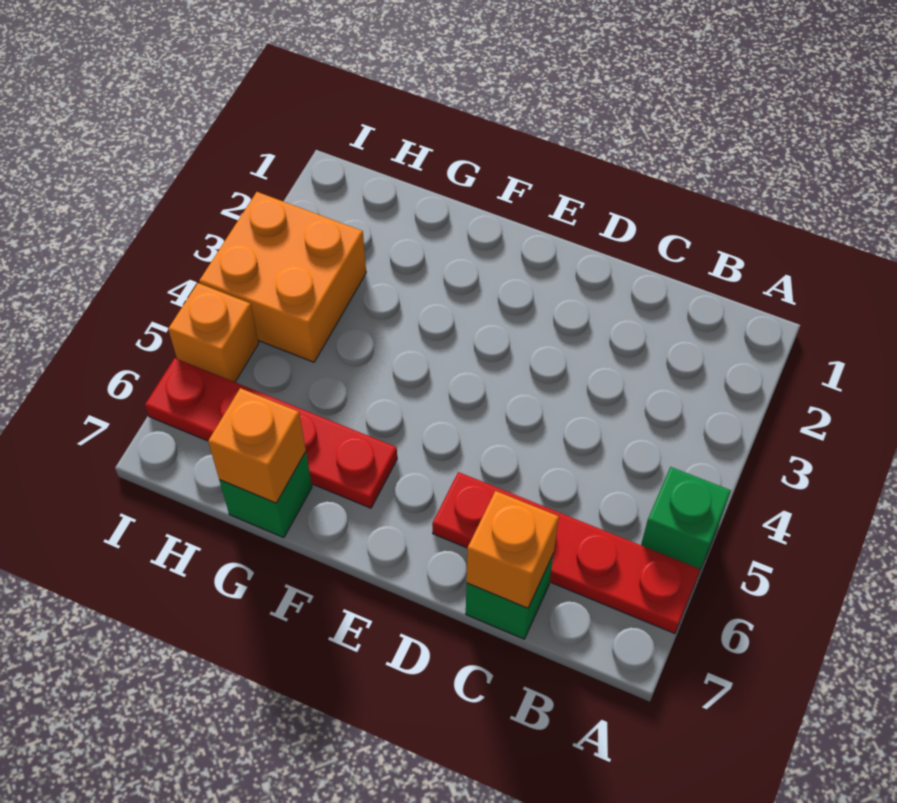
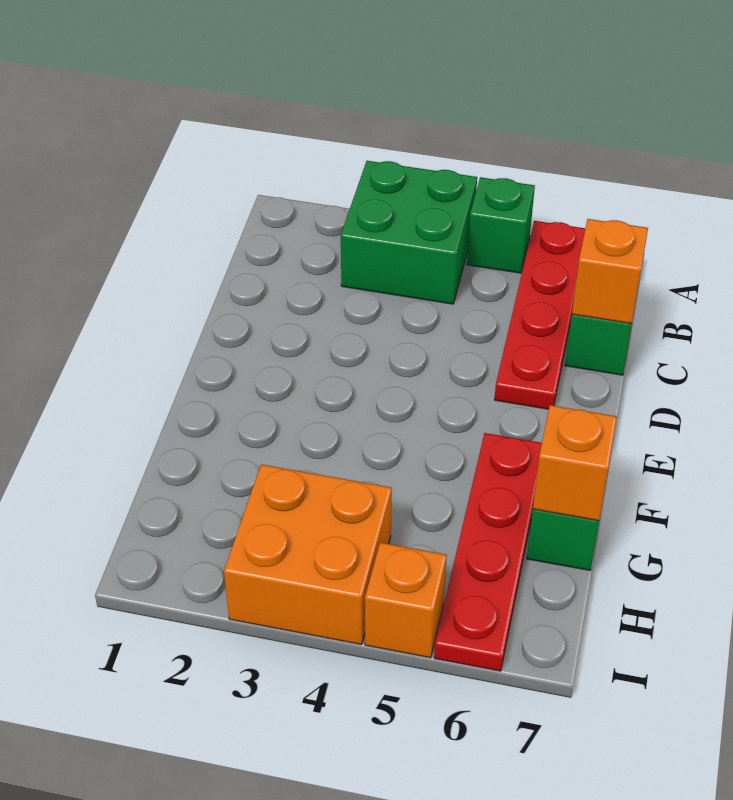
none -> green 2x2 brick [341,161,477,304]

